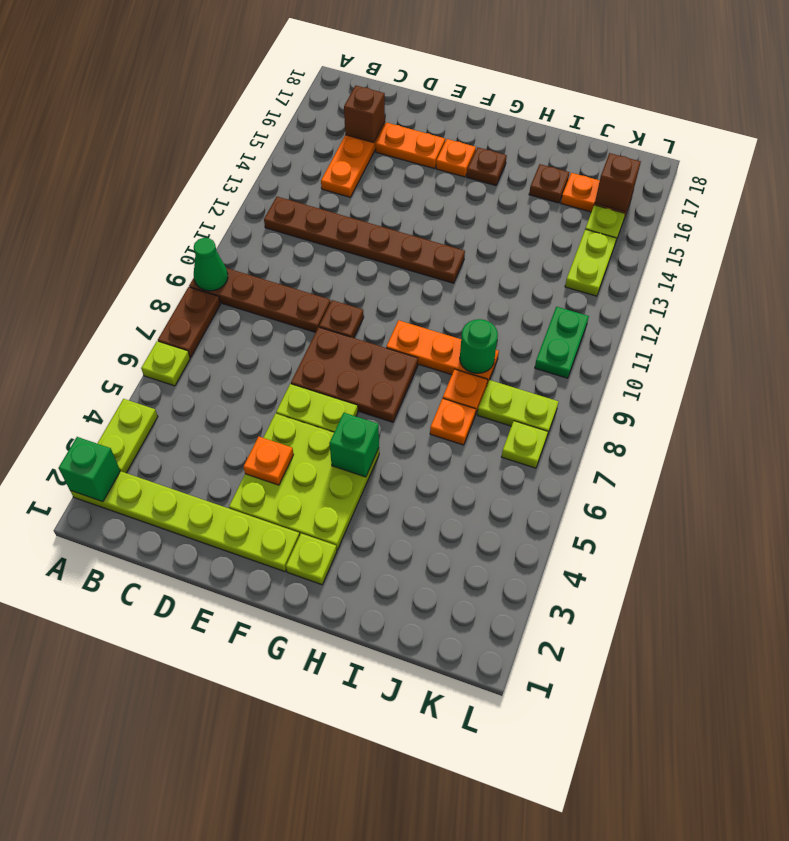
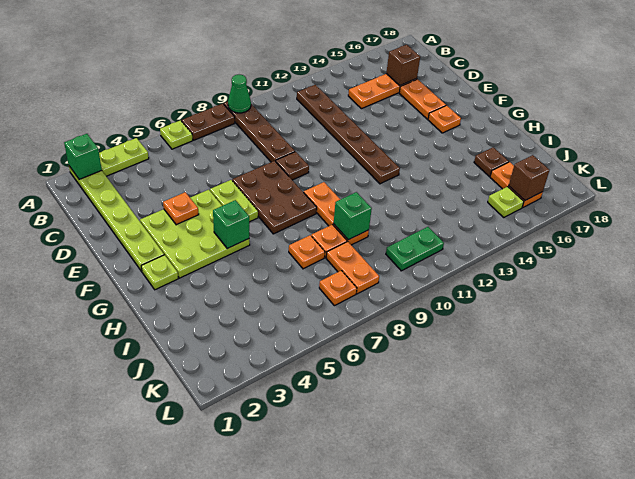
brown 1x1 plate [467,147,507,186] -> none
green 1x1 round brick [460,319,498,373] -> green 1x1 brick [334,192,372,240]
lime 1x2 plate [477,380,559,436] -> orange 1x2 plate [326,242,379,294]
lime 1x1 plate [502,421,548,468] -> orange 1x1 plate [319,270,357,306]
lime 1x2 plate [565,229,616,296] -> none

